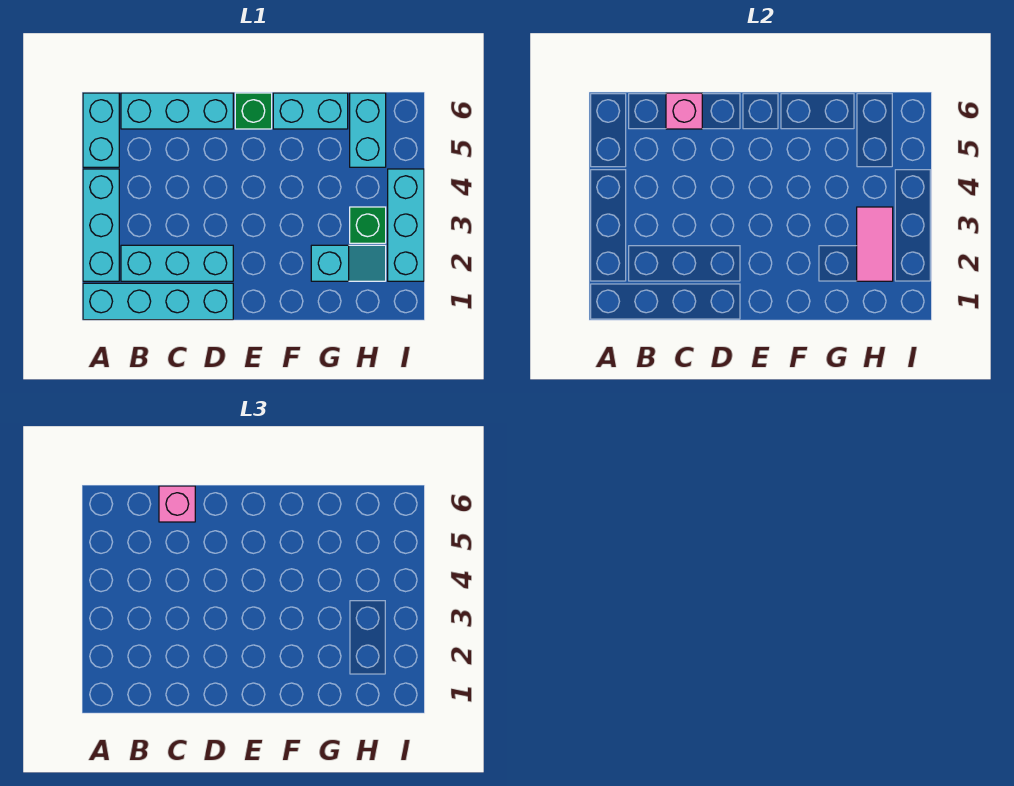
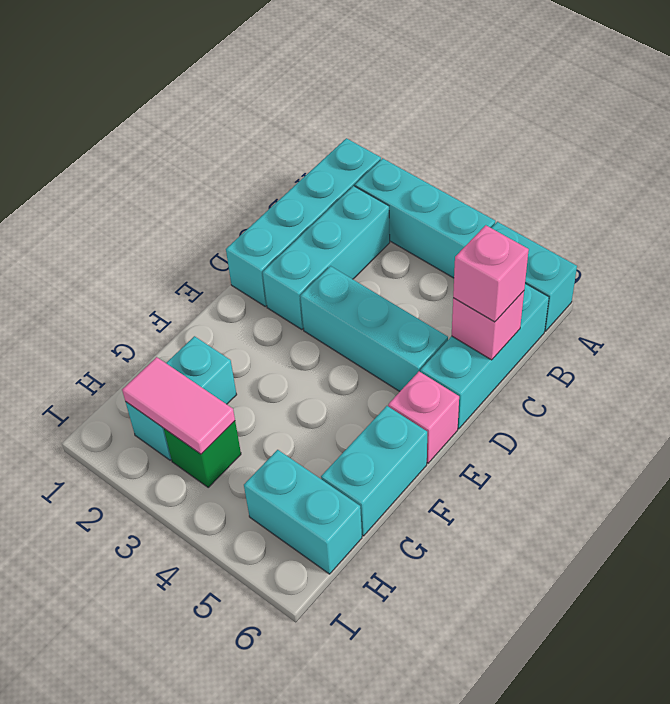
green 1x1 brick [235,93,272,129] -> pink 1x1 brick [388,372,459,463]
cyan 1x2 slope [311,245,386,281] -> cyan 1x2 brick [126,336,237,460]
cyan 1x3 brick [388,169,424,281] -> cyan 1x3 brick moved to [300,266,448,391]

